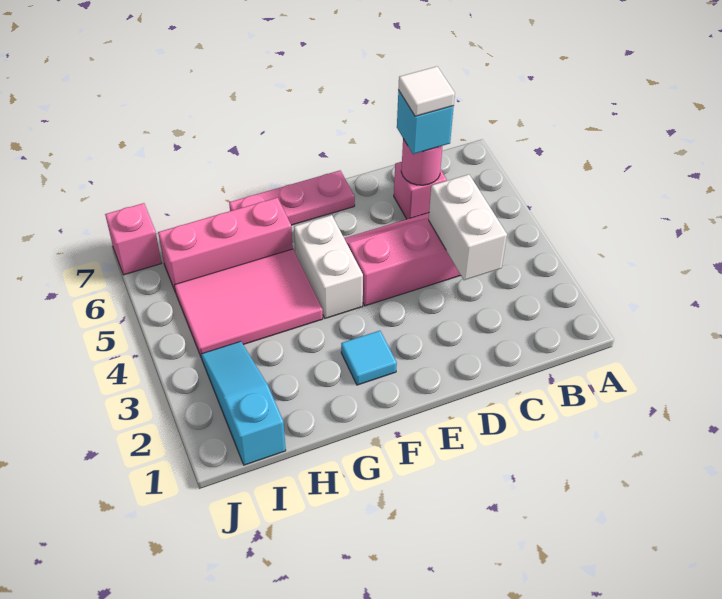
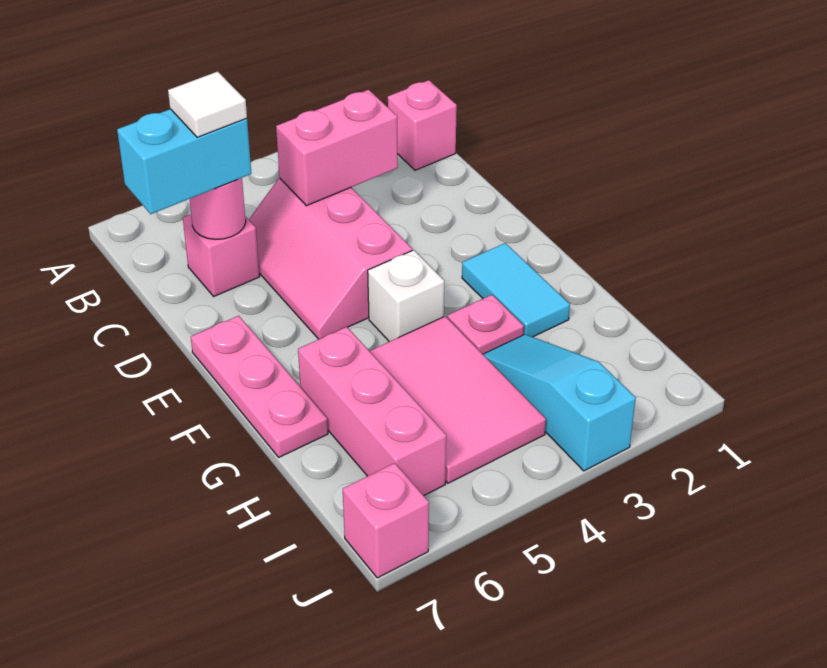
none -> pink 1x1 brick [388,80,457,170]
white 1x2 brick [429,174,507,280] -> pink 1x2 brick [276,90,398,206]
cyan 1x1 brick [397,90,454,154] -> cyan 1x2 brick [117,109,251,214]
cyan 1x1 tile [341,331,397,385] -> cyan 1x2 tile [462,243,570,337]
white 1x2 brick [294,215,363,318] -> white 1x1 brick [368,250,444,342]
none -> pink 1x1 plate [448,295,524,354]
cyan 1x3 slope [201,341,286,465] -> cyan 1x3 slope turned to [483,334,636,471]

